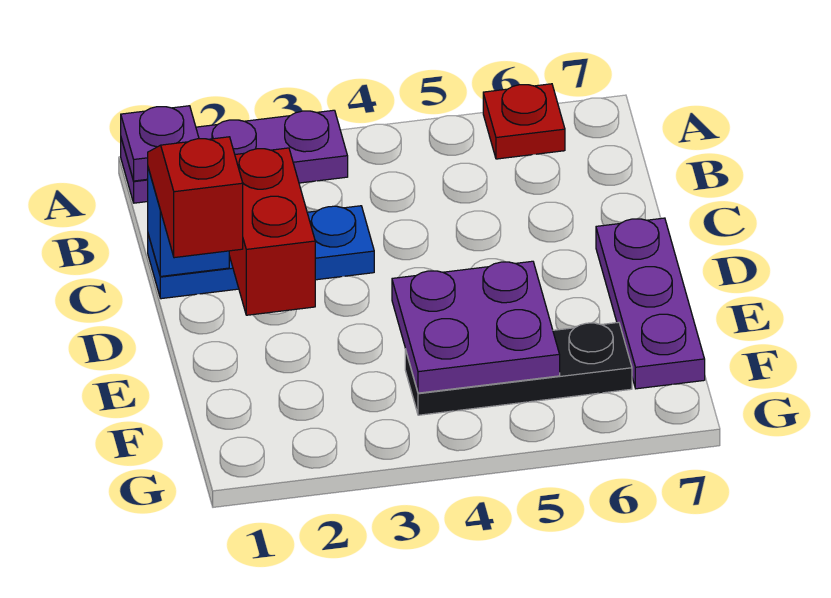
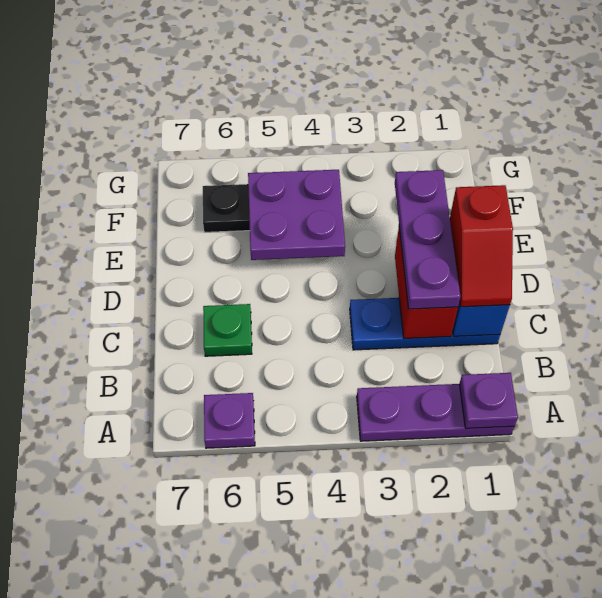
red 1x1 plate [483,84,565,159] -> purple 1x1 plate [204,393,255,448]
none -> green 1x1 plate [203,304,252,356]
purple 1x3 plate [596,218,705,389] -> purple 1x3 plate moved to [395,170,460,309]

